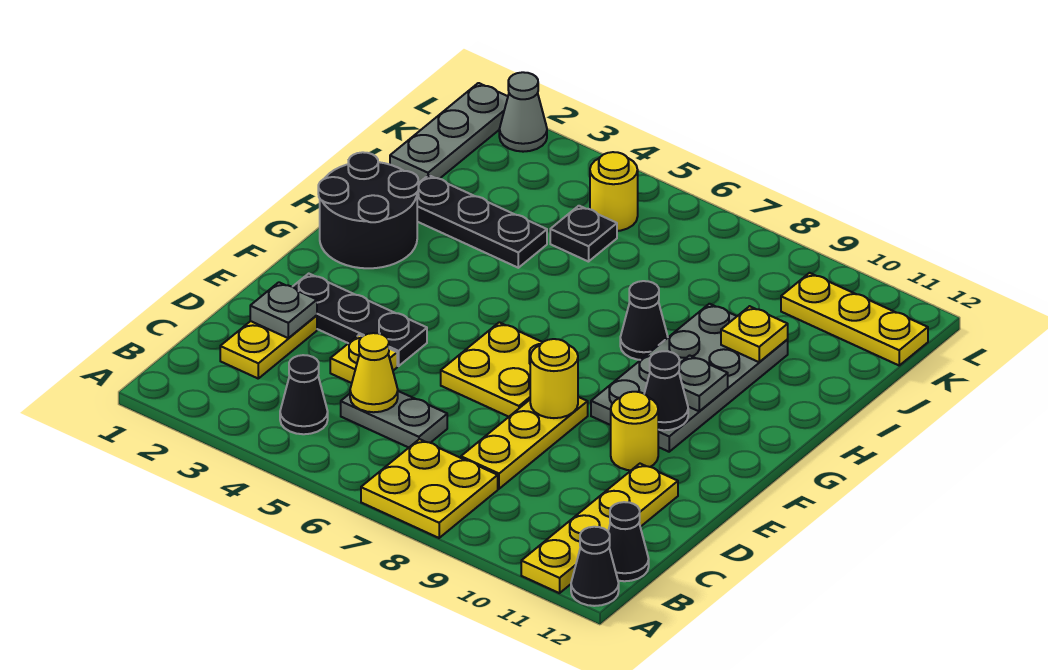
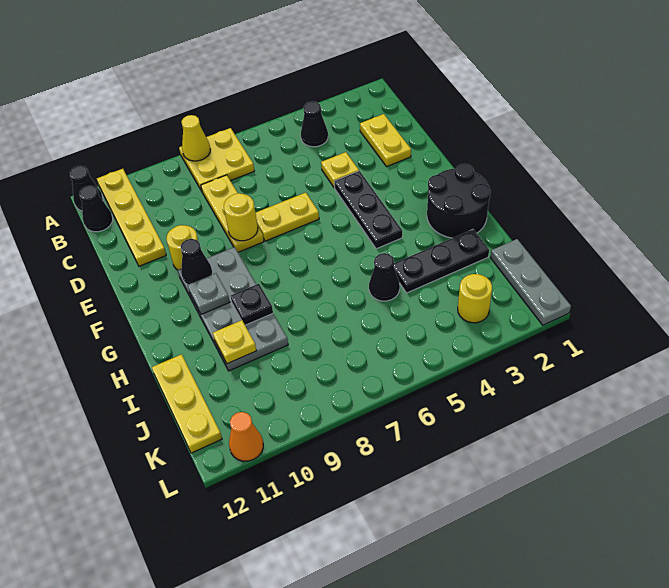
grey 1x2 plate [341,391,447,448] -> none
yellow 1x1 cone [350,333,398,412] -> yellow 1x1 cone moved to [181,115,210,161]
grey 1x1 plate [250,282,317,338] -> none
black 1x3 plate [293,274,427,366] -> black 1x3 plate turned to [334,171,402,249]
yellow 2x2 plate [441,322,543,417] -> yellow 1x2 plate [256,193,319,241]
black 1x1 cone [620,281,668,360] -> black 1x1 cone moved to [369,253,400,301]
black 1x1 plate [550,206,617,262] -> black 1x1 plate moved to [231,284,273,325]
yellow 1x1 round brick [590,152,638,231] -> yellow 1x1 round brick moved to [458,274,492,323]
yellow 1x3 plate [781,273,928,365] -> yellow 1x3 plate turned to [152,354,222,453]
grey 1x1 cone [499,72,547,152] -> none
none -> orange 1x1 cone [229,412,263,461]

